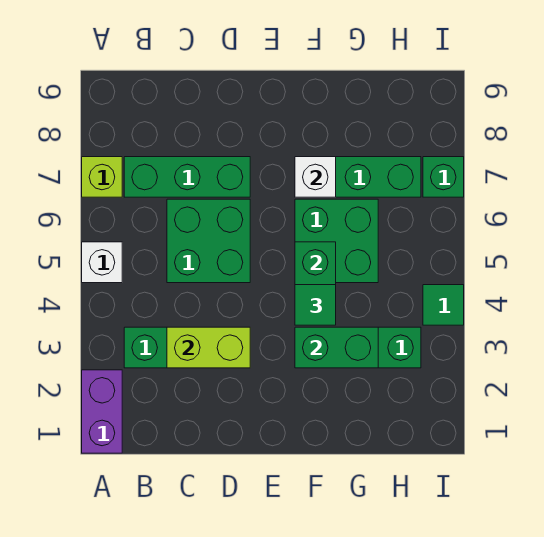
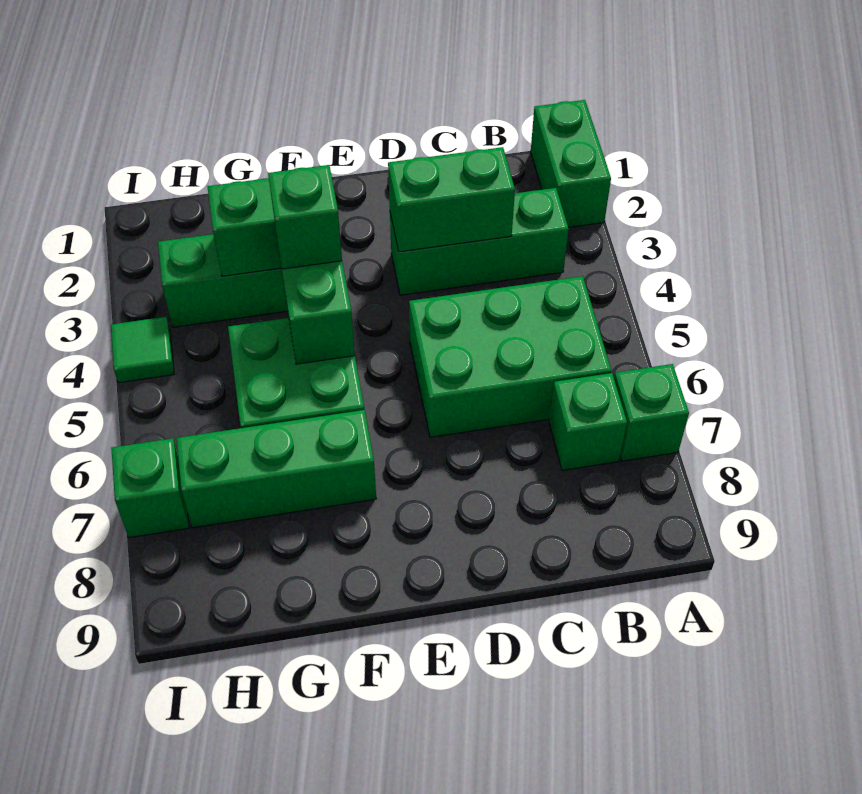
purple 1x2 brick [82,370,122,453] -> green 1x2 brick [531,100,611,227]
white 1x1 brick [82,242,122,283] -> none
lime 1x1 brick [82,157,122,197] -> green 1x1 brick [614,364,689,461]
green 1x3 brick [124,157,250,197] -> green 1x1 brick [549,373,627,470]
lime 1x2 brick [167,327,250,368] -> green 1x2 brick [388,147,515,252]
green 2x2 brick [167,199,250,283] -> green 2x3 brick [409,276,611,437]
green 1x1 tile [295,285,336,325] -> green 1x1 brick [268,165,342,269]
white 1x1 brick [295,157,336,197] -> none

